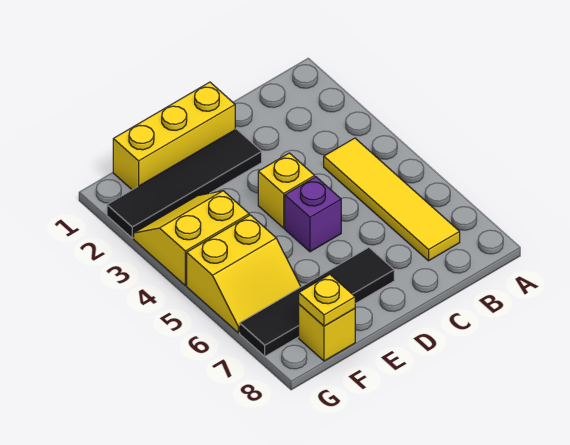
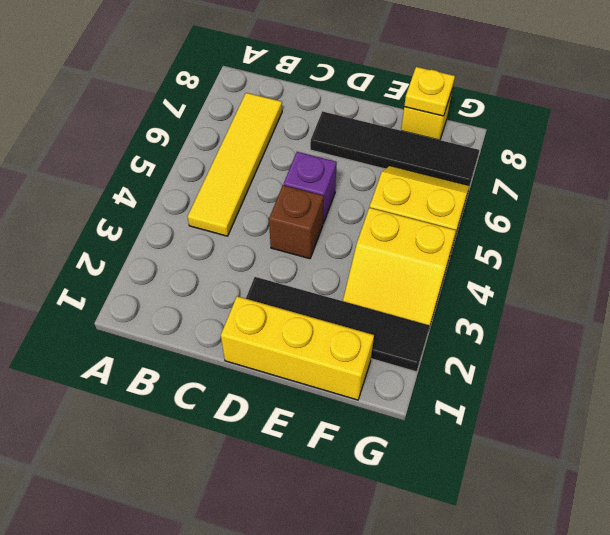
yellow 1x1 brick [258,153,315,228] -> brown 1x1 brick [269,185,324,259]

